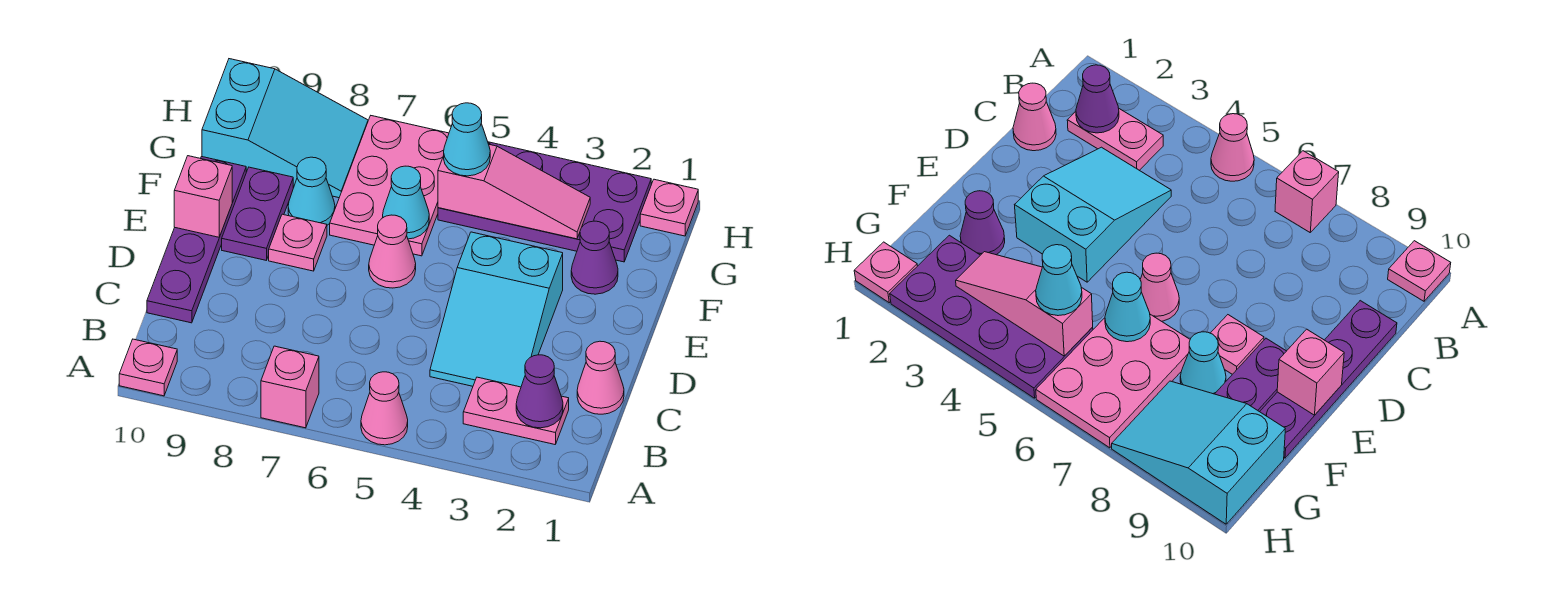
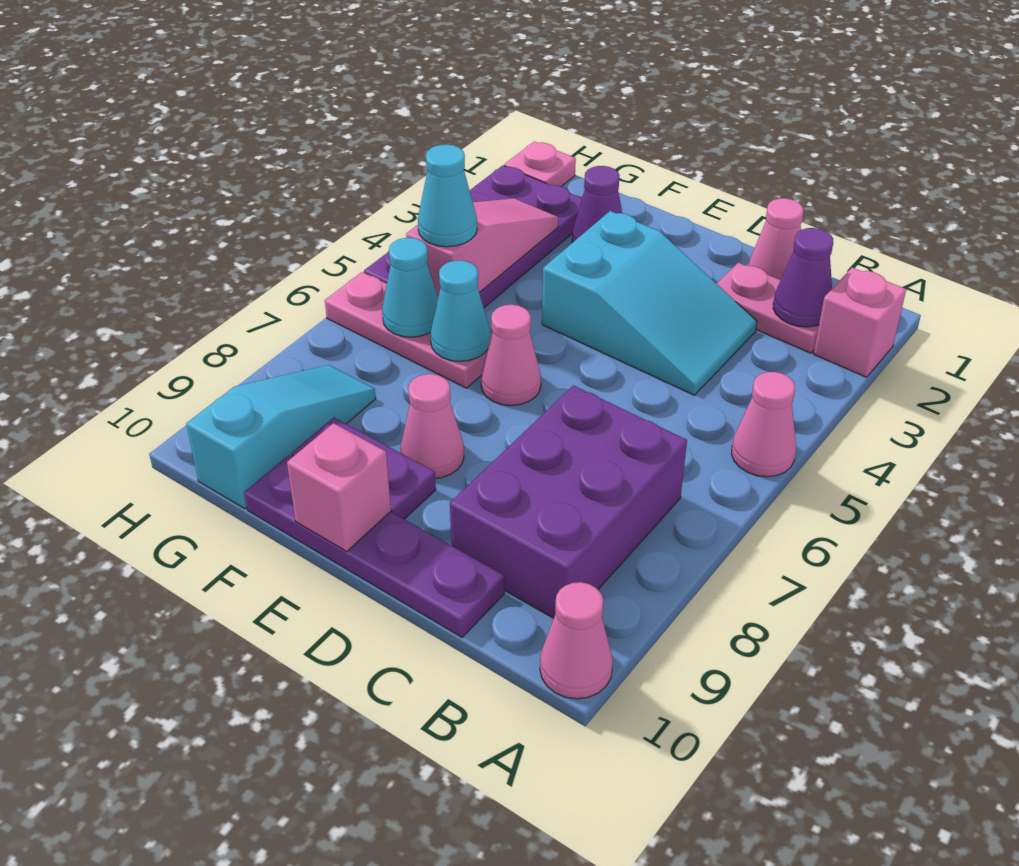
pink 1x1 brick [261,346,319,428] -> pink 1x1 brick moved to [814,268,906,377]
pink 1x1 plate [119,339,177,396] -> pink 1x1 cone [540,582,613,699]
pink 1x2 plate [463,377,569,444] -> pink 1x2 plate turned to [717,263,819,353]
none -> purple 2x3 brick [450,386,687,618]
pink 1x1 plate [269,214,327,271] -> pink 1x1 cone [401,374,464,478]
pink 2x3 plate [330,116,449,256] -> pink 1x3 plate [325,272,492,388]
cyan 1x1 cone [288,157,335,225] -> cyan 1x1 cone moved to [382,238,438,337]
cyan 2x3 slope [202,59,368,198] -> cyan 1x3 slope [186,365,376,509]

